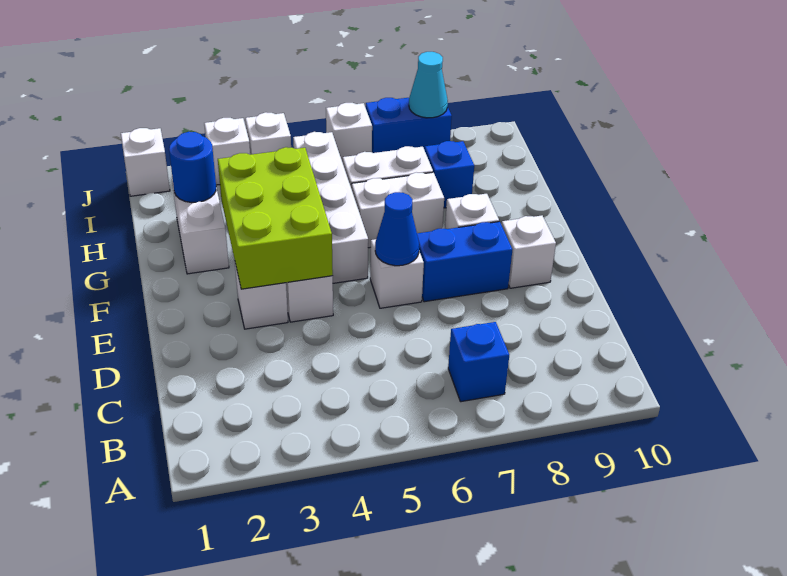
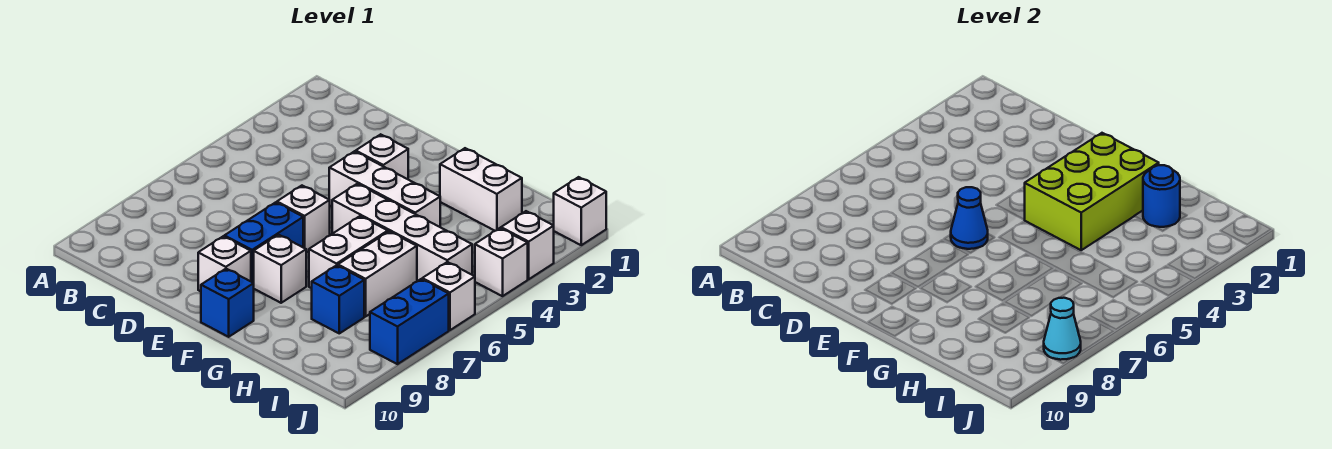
blue 1x1 brick [448,322,509,402] -> blue 1x1 brick moved to [201,269,254,337]
lime 2x3 brick [218,147,333,289] -> lime 2x3 brick turned to [1025,133,1159,250]

